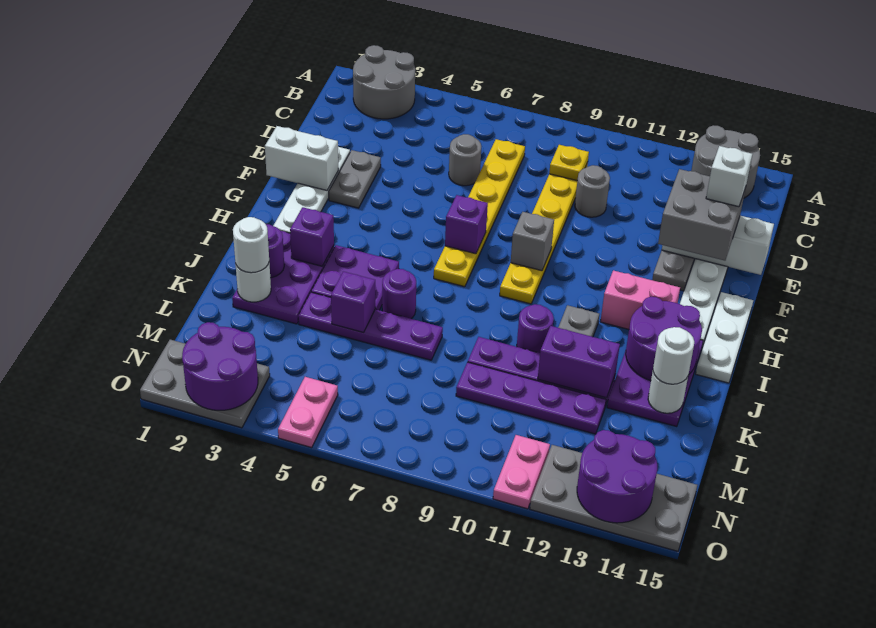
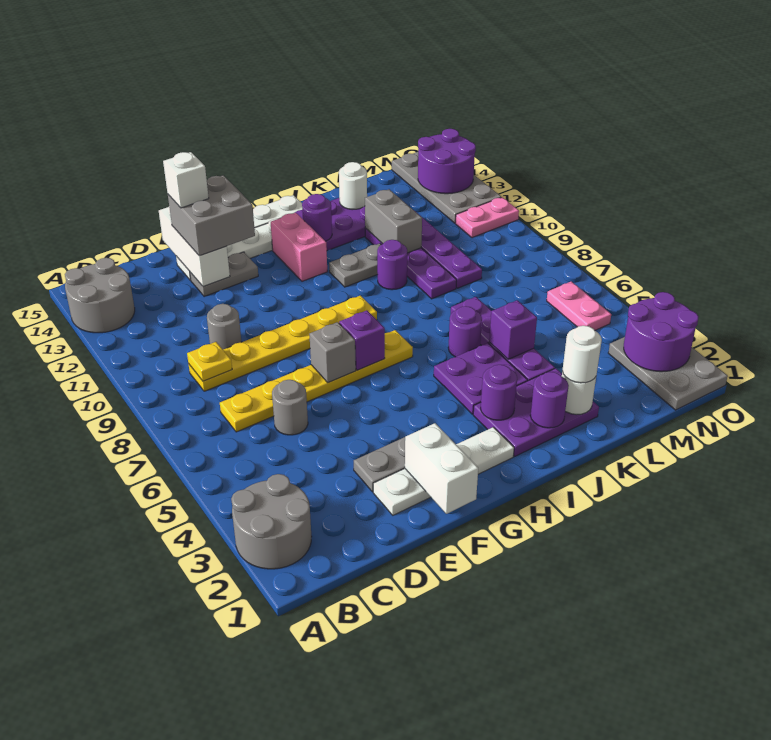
grey 1x1 brick [511,212,554,271] -> grey 1x1 brick moved to [309,322,356,383]
purple 1x1 brick [290,207,334,266] -> purple 1x1 round brick [481,365,517,420]
purple 2x2 round brick [626,297,702,381] -> purple 1x1 round brick [302,194,332,241]
purple 1x2 brick [538,326,620,398] -> grey 1x2 brick [365,189,422,253]
white 1x1 round brick [653,327,694,384] -> none
pink 1x2 plate [278,377,338,448] -> pink 1x2 plate turned to [547,282,611,330]

